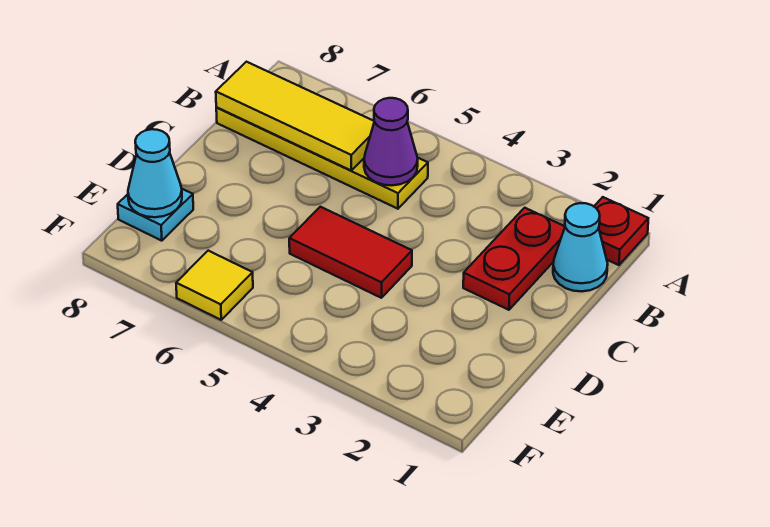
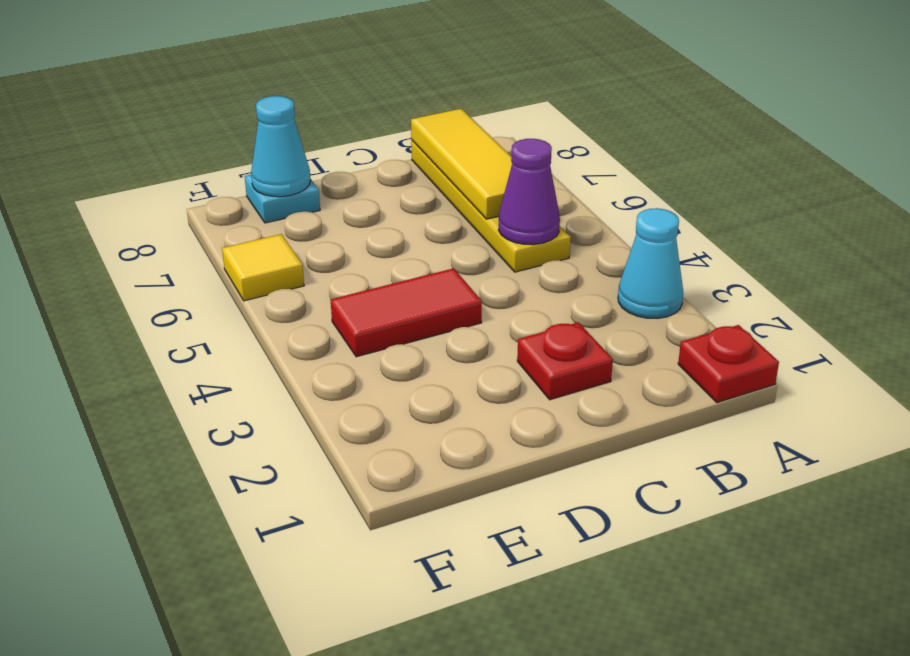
cyan 1x1 cone [553,203,608,291] -> cyan 1x1 cone moved to [618,208,683,318]
red 1x2 plate [463,208,565,310] -> red 1x1 plate [517,322,613,400]
red 1x2 tile [289,207,412,298] -> red 1x2 tile turned to [331,268,482,357]

